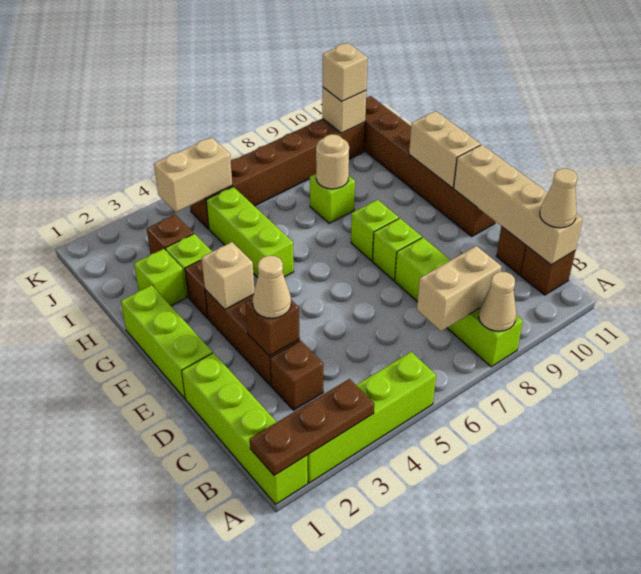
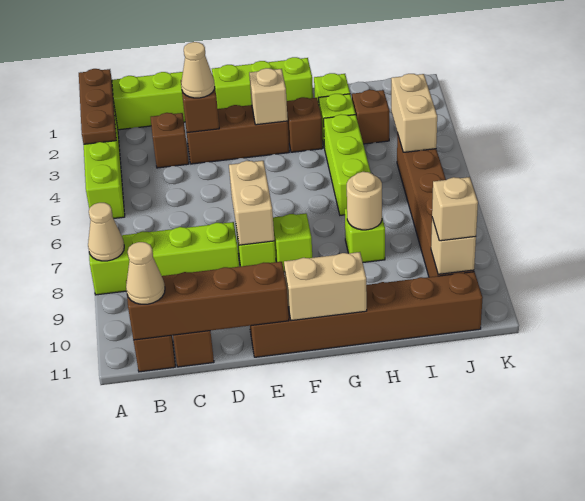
tan 1x2 brick [417,246,502,331] -> tan 1x2 brick moved to [229,161,274,245]
tan 1x4 brick [454,145,583,265] -> brown 1x4 brick [126,262,289,340]
lime 1x3 brick [206,187,294,278] -> lime 1x3 brick turned to [324,114,371,215]

